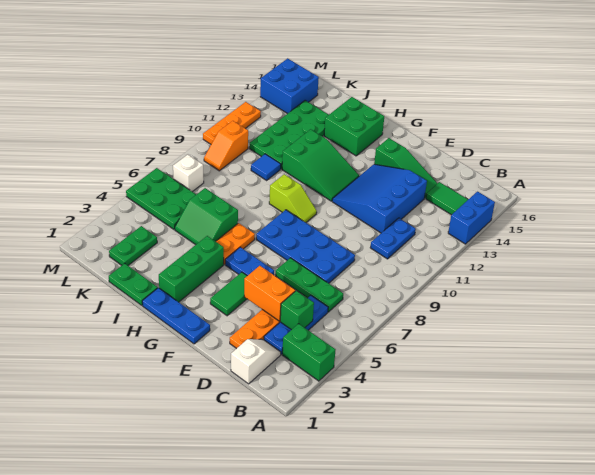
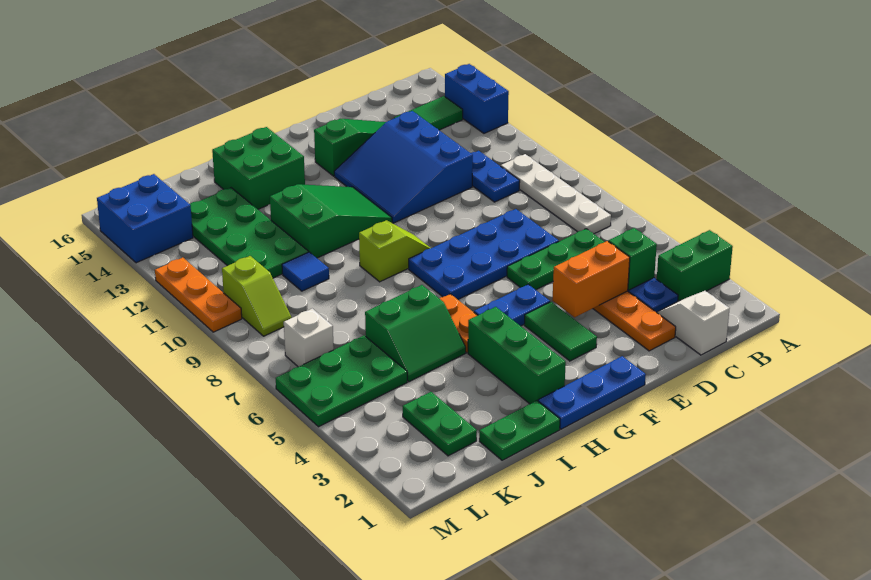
none -> white 1x4 plate [501,154,611,234]
orange 1x2 slope [204,121,248,171] -> lime 1x2 slope [222,256,292,336]

